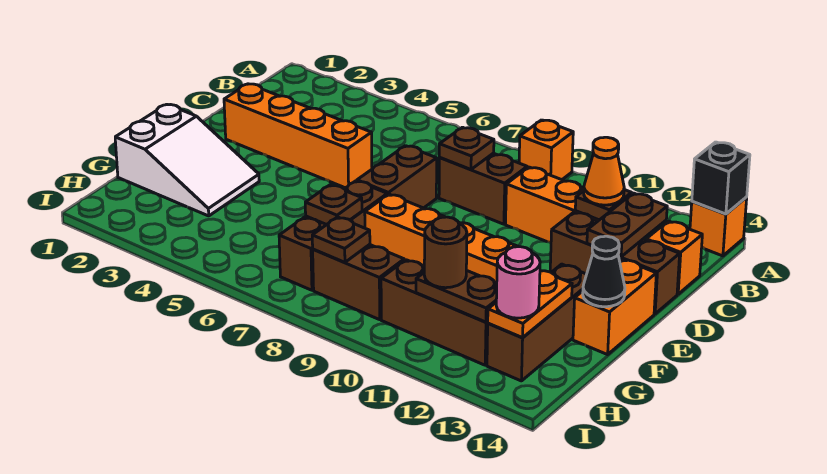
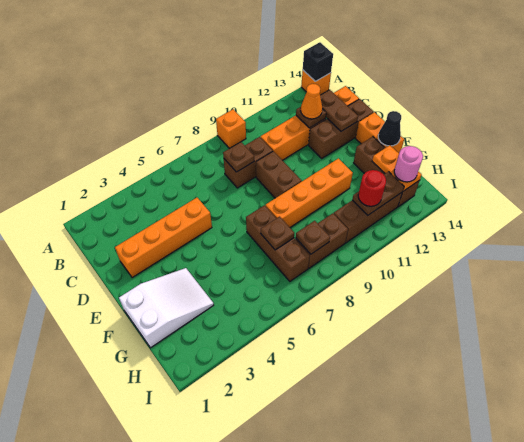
brown 1x2 brick [357,146,437,208] -> brown 1x2 brick moved to [256,151,302,198]
brown 1x1 round brick [424,217,467,288] -> red 1x1 round brick [358,170,386,206]

